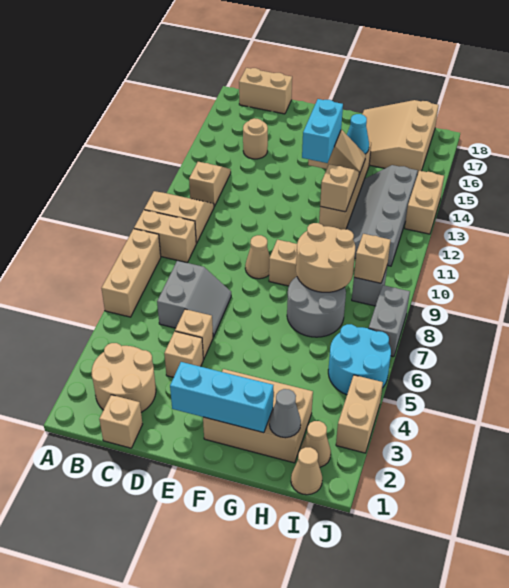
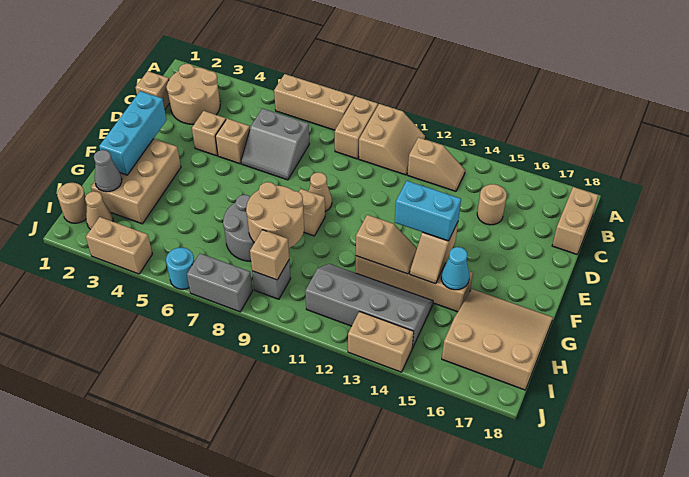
tan 1x1 cone [291,447,322,495] -> tan 1x1 round brick [57,183,87,223]
cyan 2x2 round brick [328,324,391,395] -> cyan 1x1 round brick [166,248,194,289]

